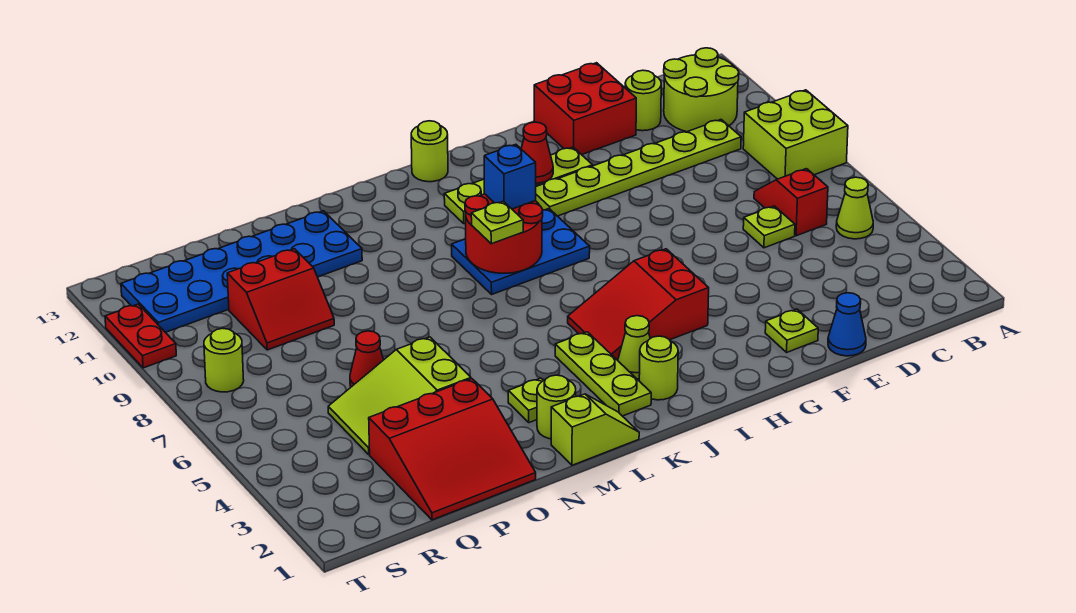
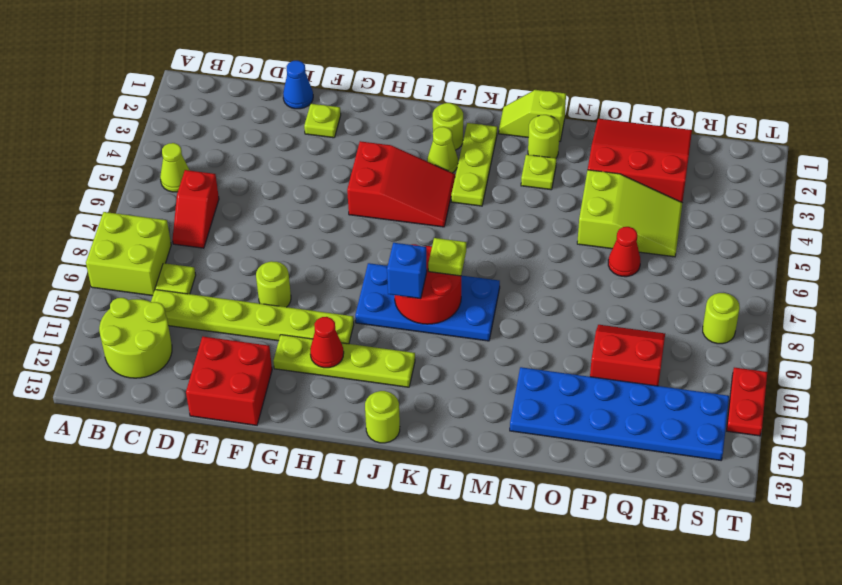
lime 1x1 plate [743,206,795,248] -> lime 1x1 plate moved to [155,263,196,294]
lime 1x1 round brick [625,70,661,131] -> lime 1x1 round brick moved to [256,261,291,307]
blue 2x3 plate [452,209,590,294] -> blue 2x4 plate [355,263,500,341]

